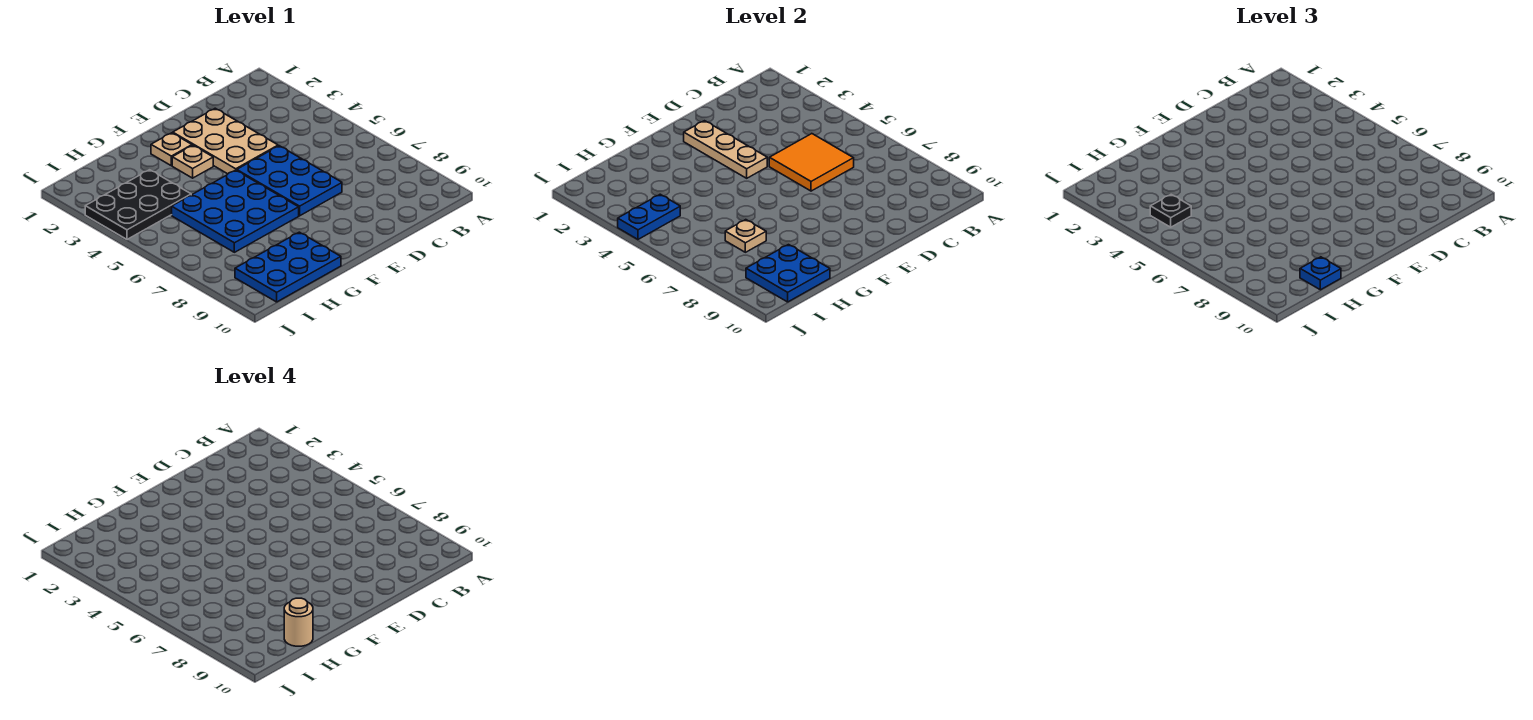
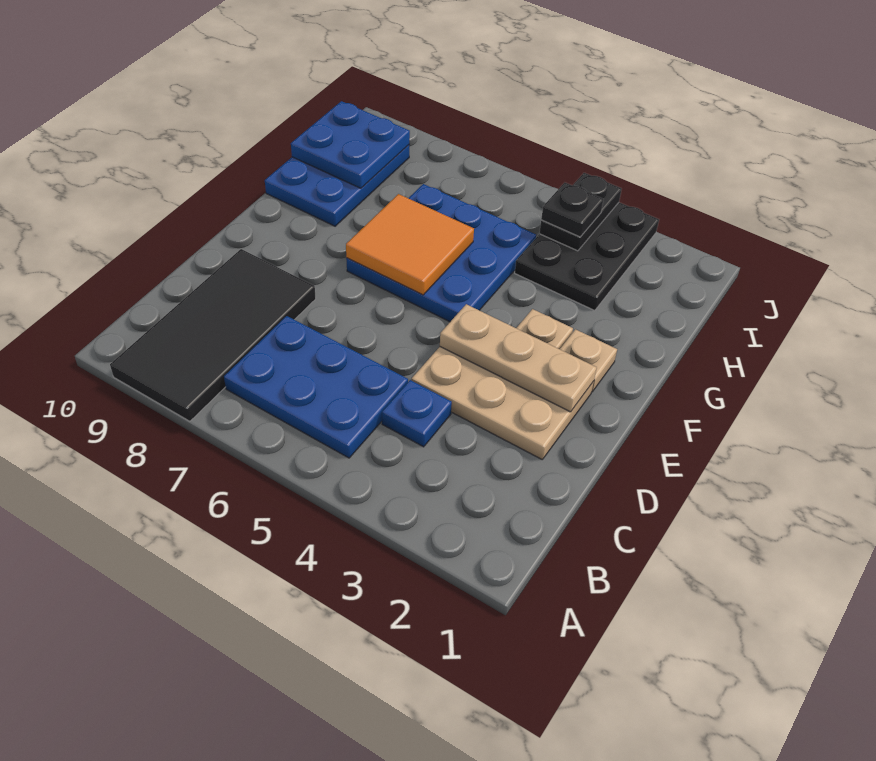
none -> black 2x4 tile [110,249,316,421]
orange 2x2 tile [769,134,854,191] -> orange 2x2 tile moved to [346,194,474,295]
blue 2x3 plate [237,146,342,216] -> blue 2x3 plate moved to [224,316,408,458]
tan 1x1 plate [725,220,766,252] -> none
blue 1x1 plate [1300,257,1341,290] -> blue 1x1 plate moved to [382,380,452,447]
tan 1x1 round brick [284,598,313,646] -> none
blue 1x2 plate [618,194,680,239] -> black 1x2 plate [539,173,622,251]

